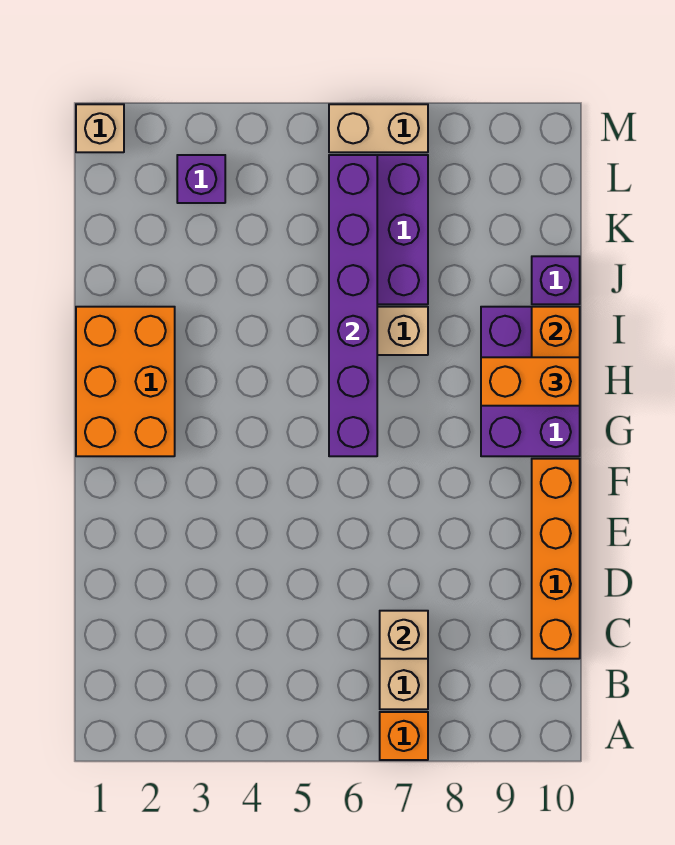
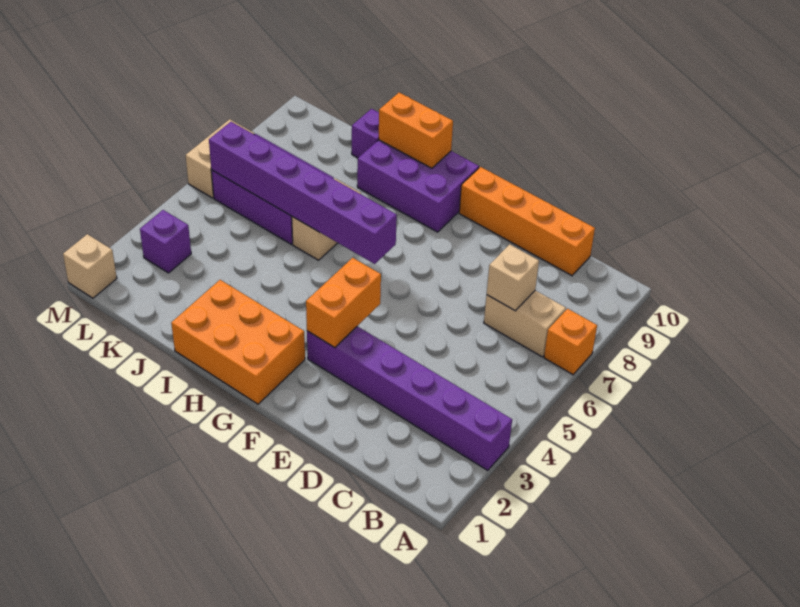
none -> purple 1x6 brick [307,326,512,471]
orange 1x2 brick [481,357,580,406] -> orange 1x2 brick moved to [306,258,381,348]

